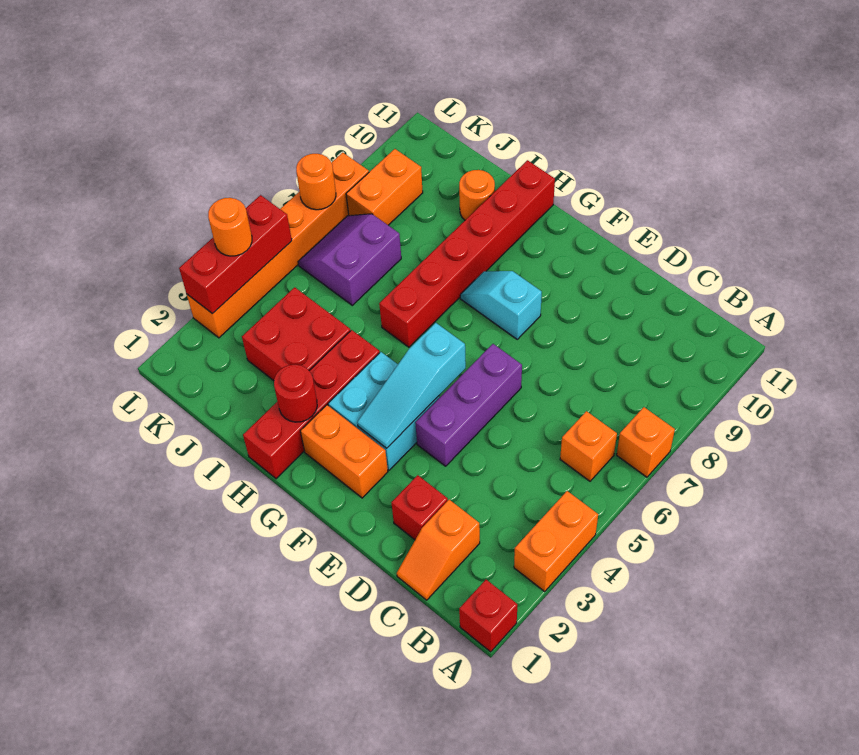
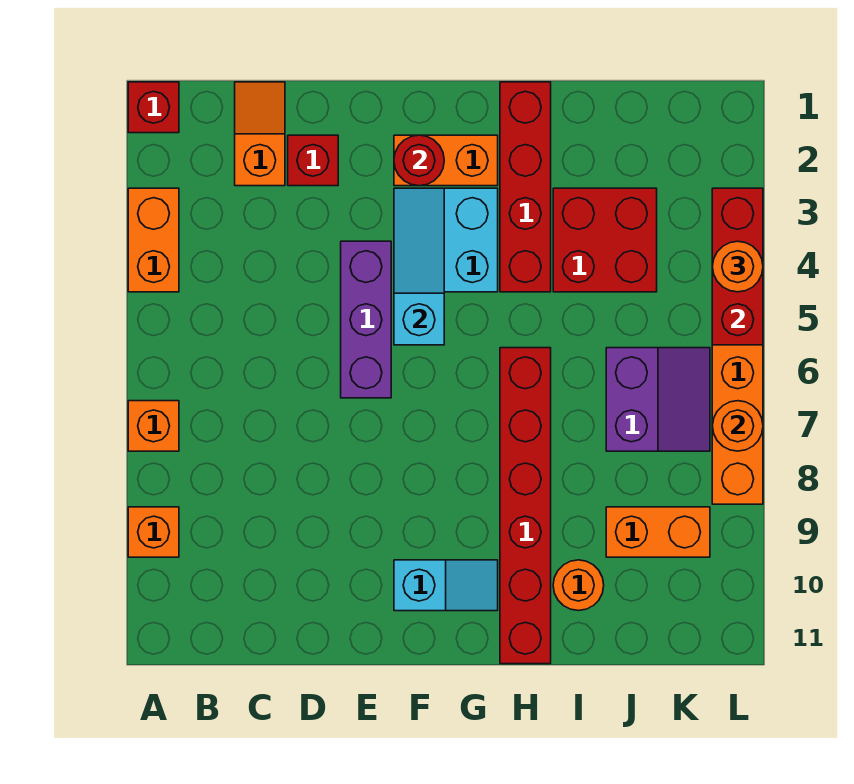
orange 1x1 brick [560,411,617,481] -> orange 1x1 brick moved to [128,507,179,557]
cyan 1x2 slope [460,271,542,339] -> cyan 1x2 slope moved to [394,560,498,611]
red 1x1 round brick [274,365,317,422] -> red 1x1 round brick moved to [394,135,444,186]
orange 1x2 brick [346,149,423,225] -> orange 1x2 brick turned to [606,507,710,557]

